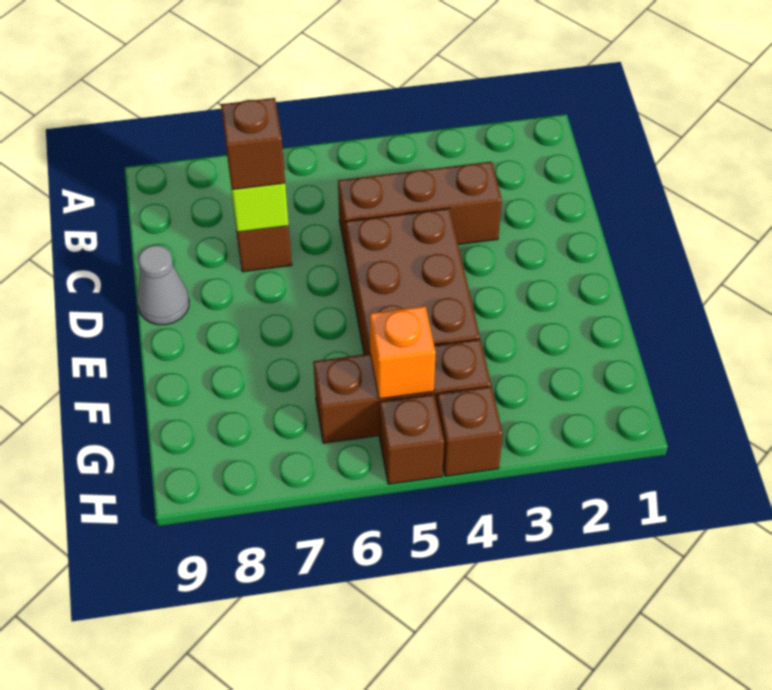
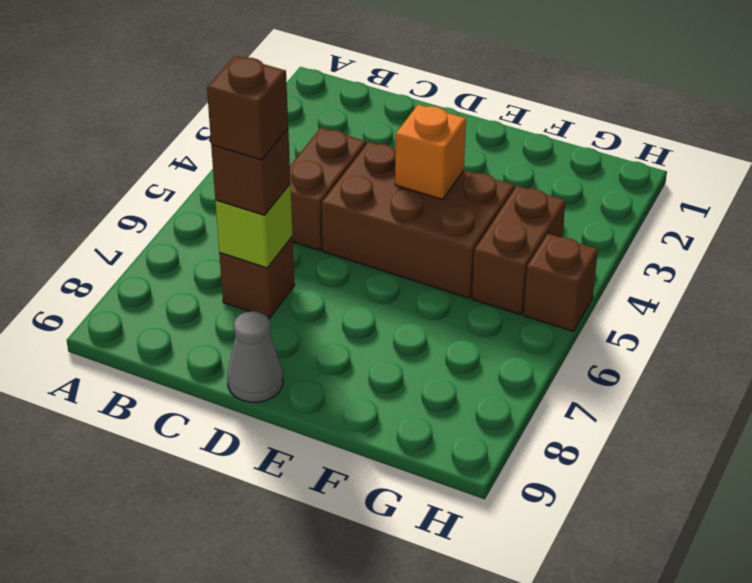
brown 1x3 brick [338,162,502,258] -> brown 1x2 brick [290,128,366,251]
brown 1x3 brick [313,339,491,443] -> brown 1x2 brick [472,186,565,315]
orange 1x1 brick [370,306,436,399] -> orange 1x1 brick moved to [395,105,466,200]
brown 1x1 brick [437,386,503,476] -> brown 1x1 brick moved to [207,56,288,160]

